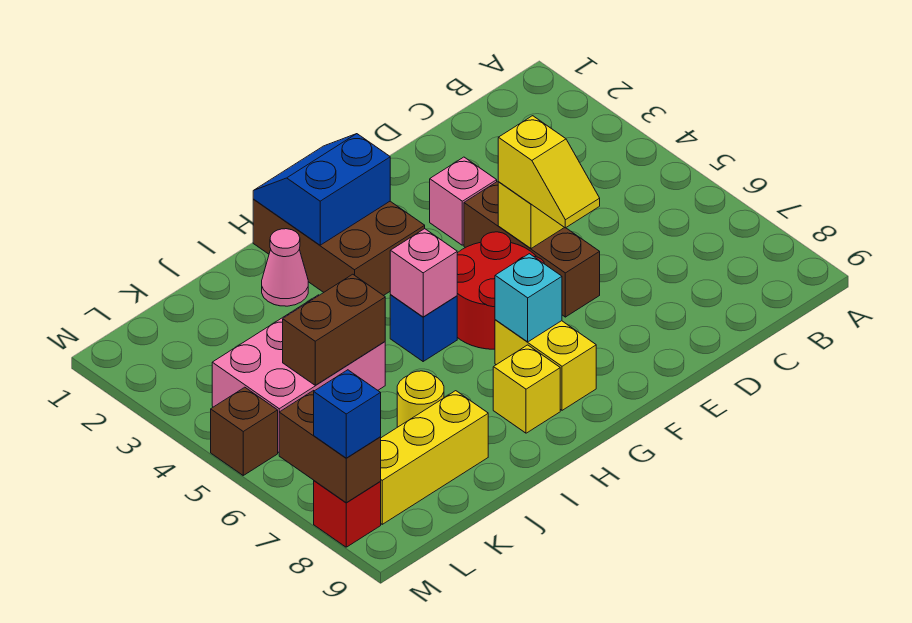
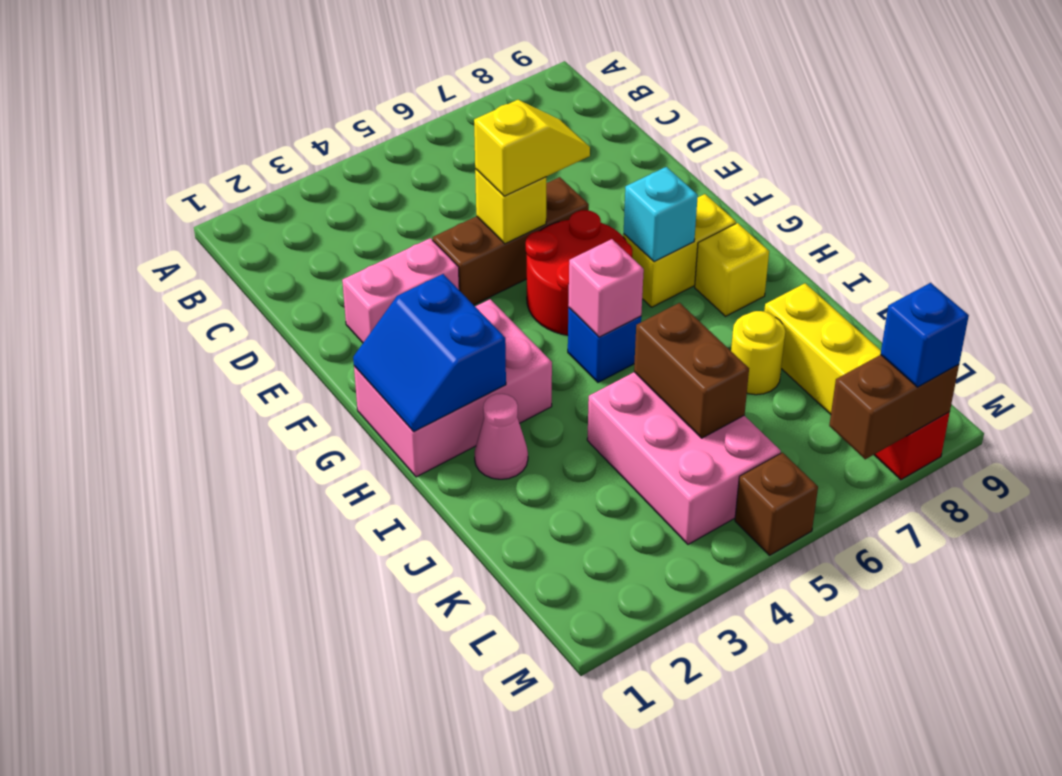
pink 1x1 brick [430,157,497,245] -> pink 1x2 brick [342,238,459,343]
brown 2x3 brick [253,199,425,296] -> pink 2x3 brick [354,299,552,477]

